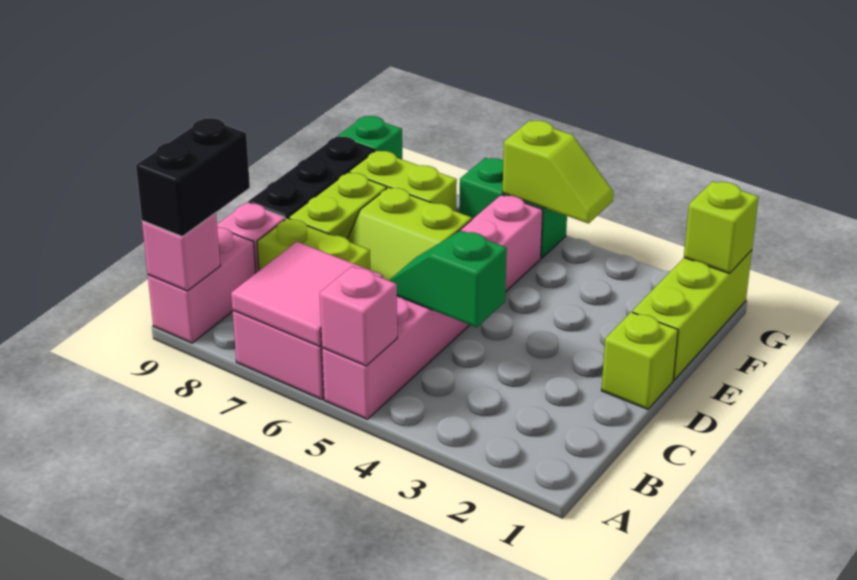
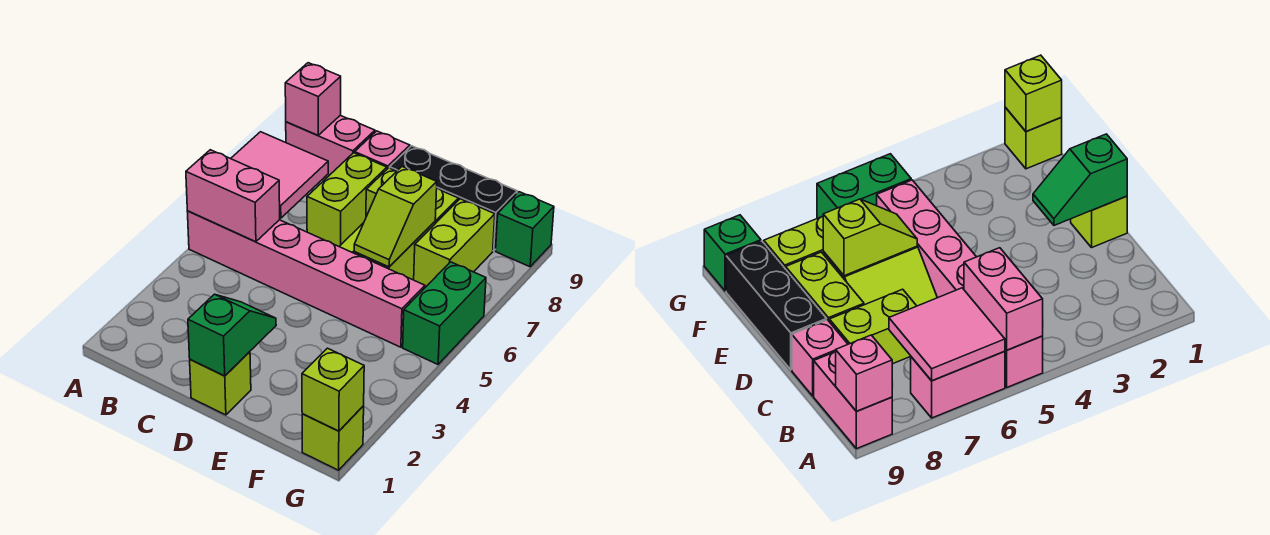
pink 1x1 brick [320,266,397,366] -> pink 1x2 brick [186,150,280,242]
black 1x2 brick [136,118,250,236] -> none
green 1x2 slope [389,230,507,327] -> green 1x2 slope moved to [188,294,276,376]
lime 1x3 brick [632,250,752,380] -> lime 1x1 brick [302,406,364,470]
lime 1x2 slope [502,121,613,223] -> lime 1x2 slope moved to [354,167,437,267]

